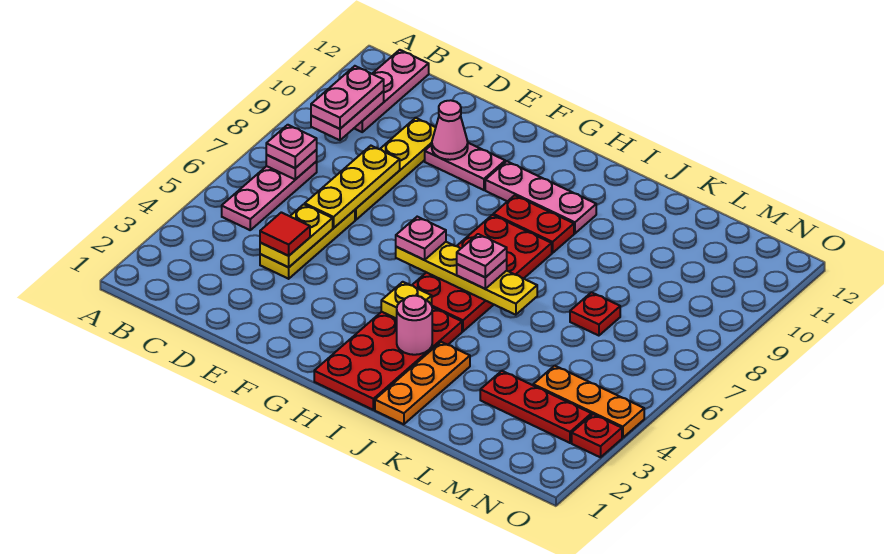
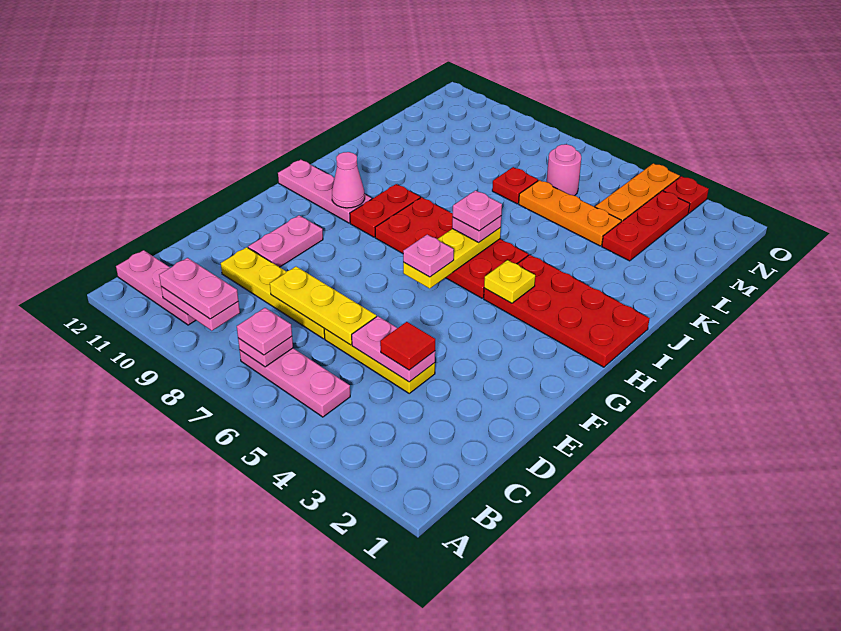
yellow 1x2 plate [260,204,333,267] -> pink 1x2 plate [352,316,435,382]
pink 1x1 cone [432,100,468,160] -> pink 1x1 cone moved to [332,152,365,208]
yellow 1x4 plate [396,242,537,315] -> yellow 1x3 plate [403,228,501,288]
pink 1x3 plate [485,161,596,233] -> pink 1x3 plate turned to [278,160,372,223]
pink 1x1 round brick [397,296,432,355] -> pink 1x1 round brick moved to [547,144,581,196]
orange 1x3 plate [375,342,470,424] -> orange 1x3 plate moved to [519,180,621,246]

